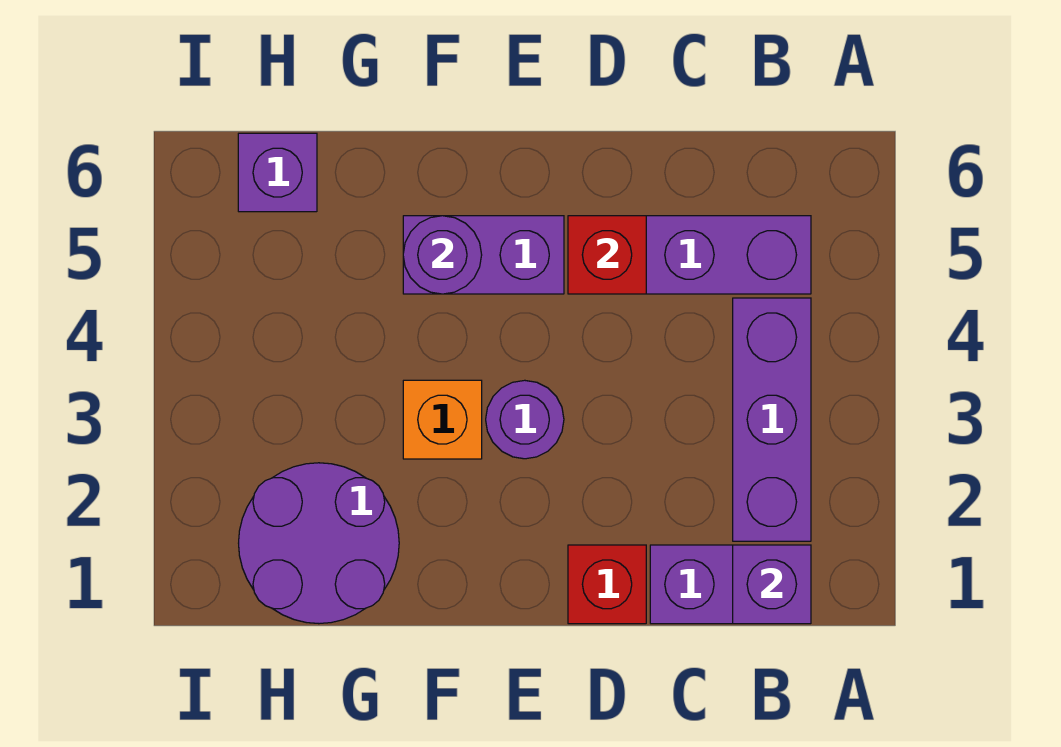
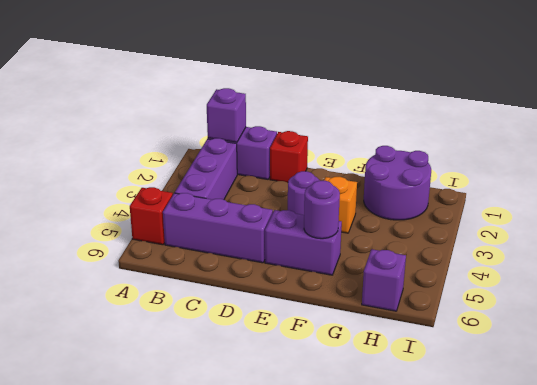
red 1x1 brick [568,216,646,294] -> red 1x1 brick moved to [130,187,173,245]

